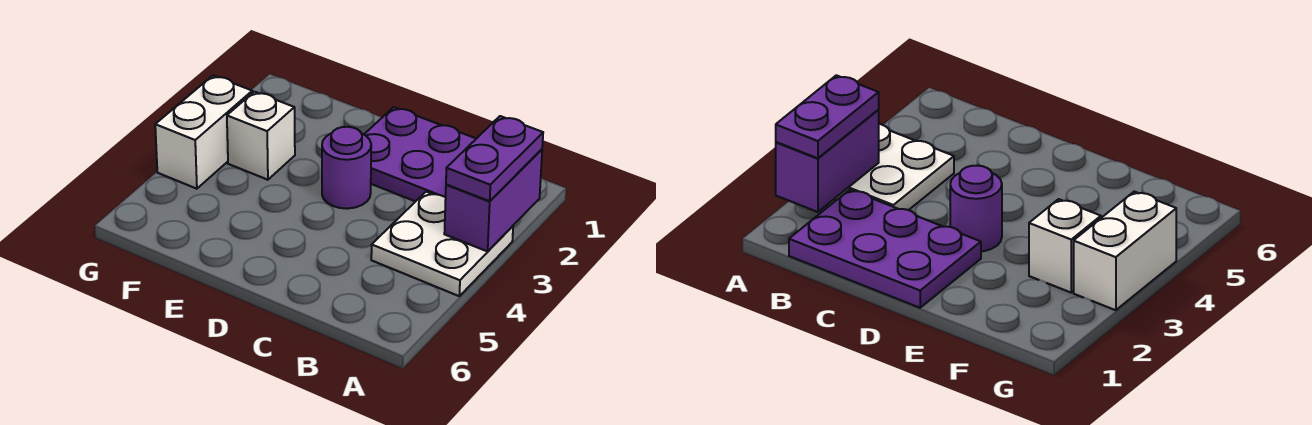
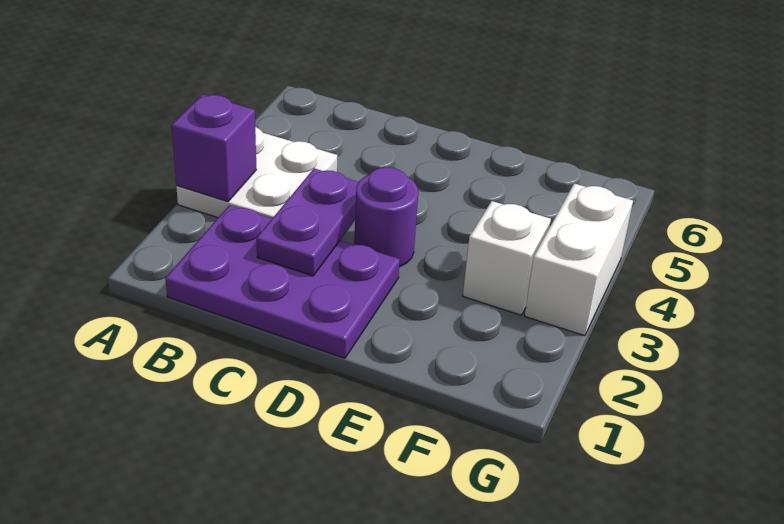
purple 1x2 brick [444,149,542,251] -> purple 1x1 brick [172,94,256,202]
purple 1x2 plate [446,116,543,201] -> purple 1x2 plate moved to [256,168,359,276]

